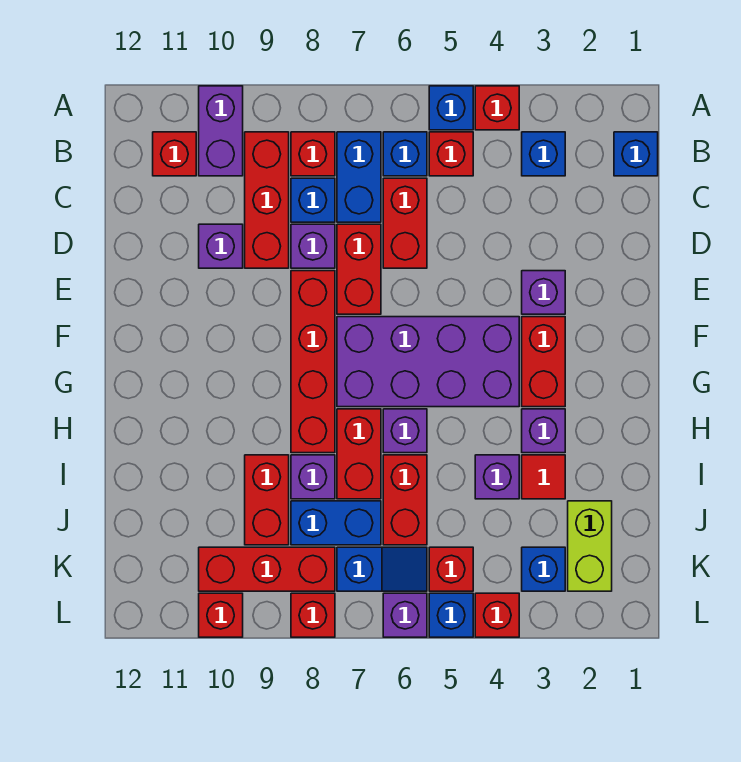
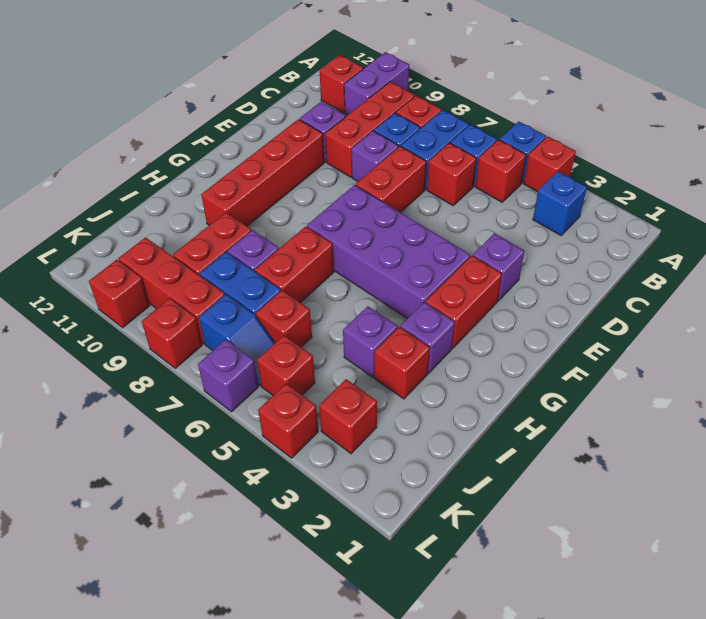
blue 1x1 brick [614,132,658,176] -> none
red 1x2 brick [383,178,427,268] -> red 1x1 brick [427,143,476,206]
red 1x4 brick [291,271,335,453] -> red 1x4 brick moved to [201,119,324,226]
purple 1x1 brick [383,409,427,453] -> none
red 1x1 tile [522,455,565,499] -> red 1x1 brick [374,327,430,399]
red 1x2 brick [383,455,427,545] -> red 1x1 brick [256,290,312,347]
lime 1x2 brick [568,501,612,591] -> none
blue 1x1 brick [522,547,565,591] -> red 1x1 brick [319,379,377,454]
blue 1x1 brick [429,593,473,637] -> none

